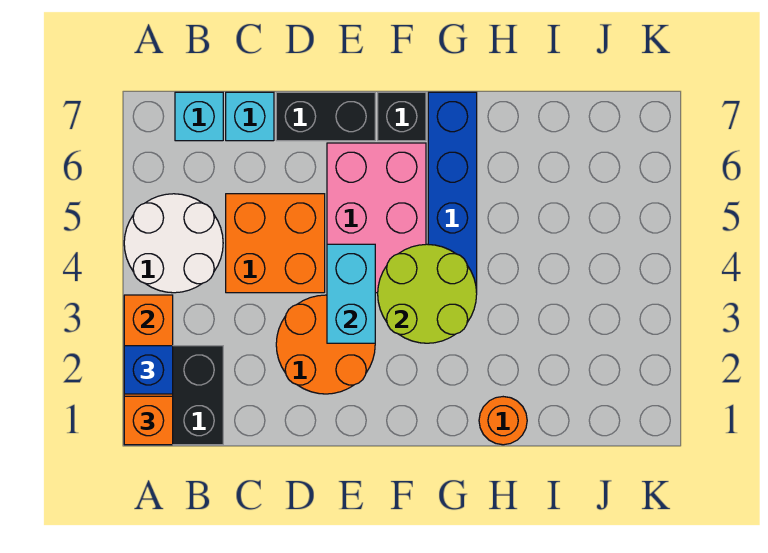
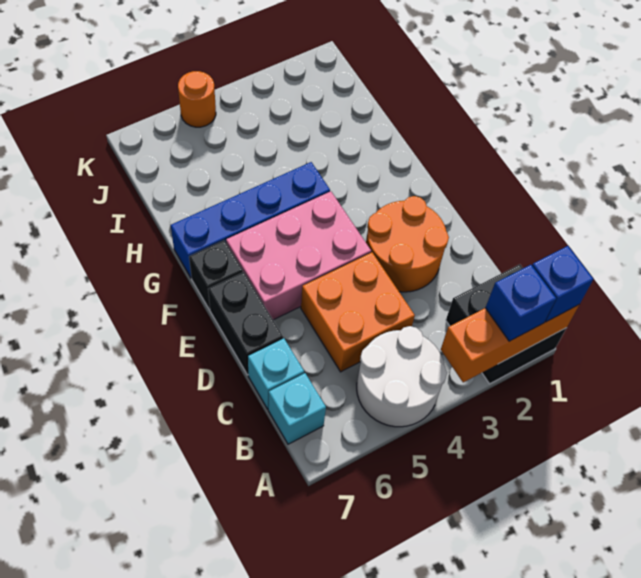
orange 1x1 brick [124,396,173,445] -> blue 1x1 brick [532,246,593,322]
cyan 1x2 brick [327,244,375,343] -> none
lime 2x2 round brick [378,244,477,343] -> none
orange 1x1 round brick [479,397,527,445] -> orange 1x1 round brick moved to [178,71,216,127]

